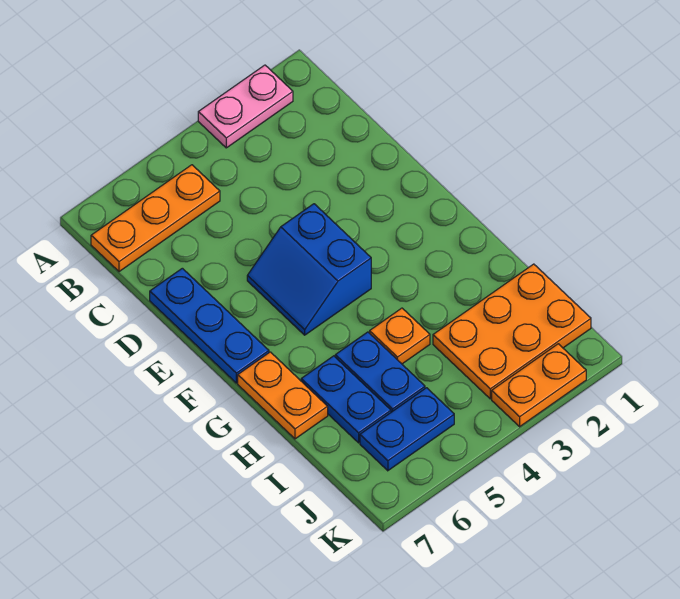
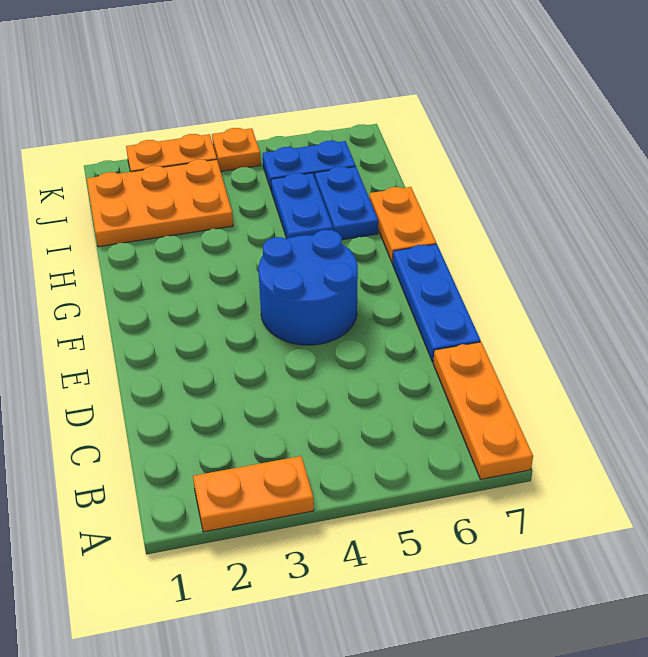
pink 1x2 plate [198,65,293,148] -> orange 1x2 plate [193,456,314,532]
orange 1x3 plate [91,165,220,272] -> orange 1x3 plate turned to [433,342,533,479]
blue 2x2 slope [247,204,371,335] -> blue 2x2 round brick [258,230,358,345]
orange 1x1 plate [370,308,430,364] -> orange 1x1 plate moved to [212,128,261,171]

